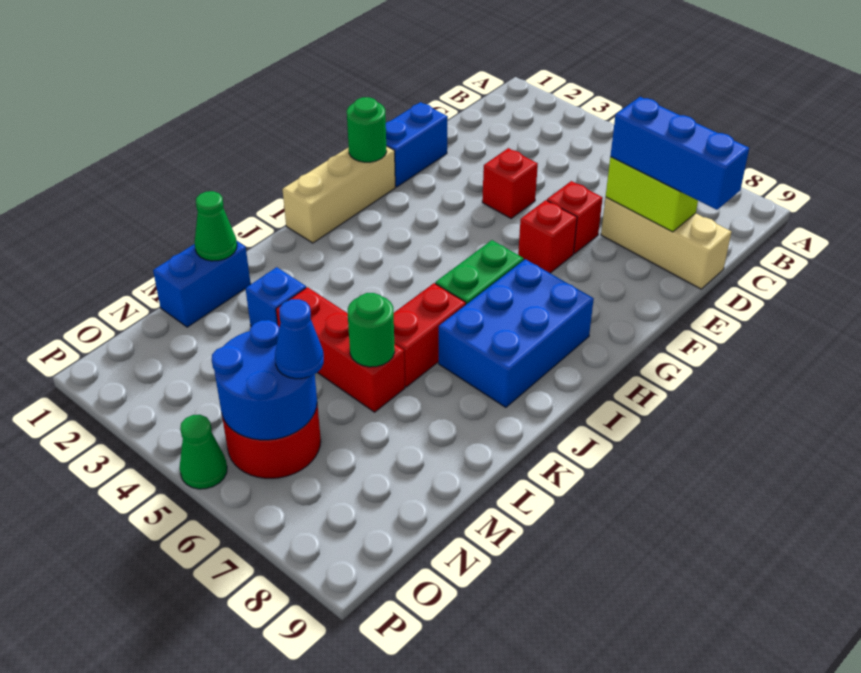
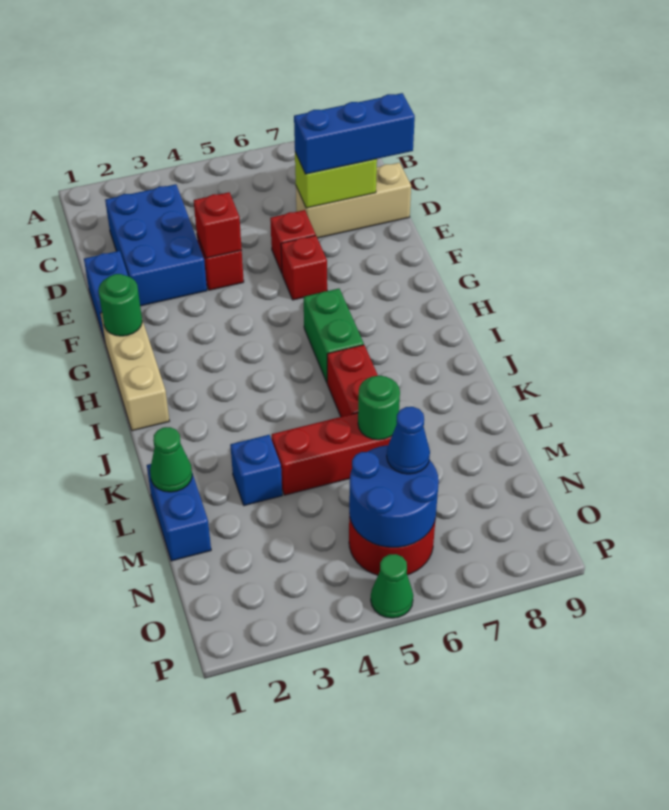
none -> red 1x1 brick [194,192,242,258]
blue 2x3 brick [439,259,594,407] -> blue 2x3 brick moved to [105,184,207,306]

